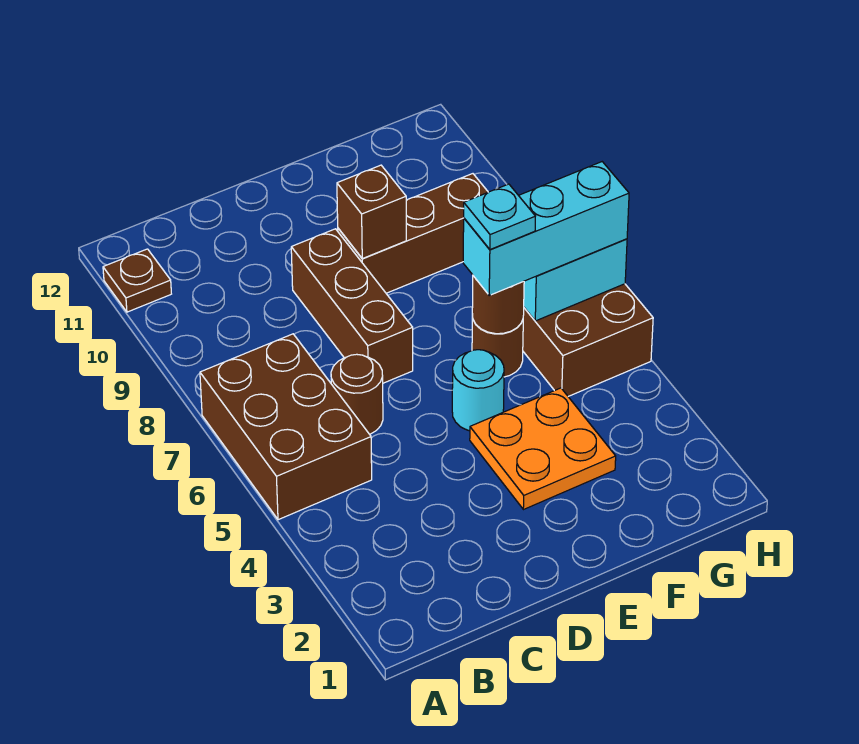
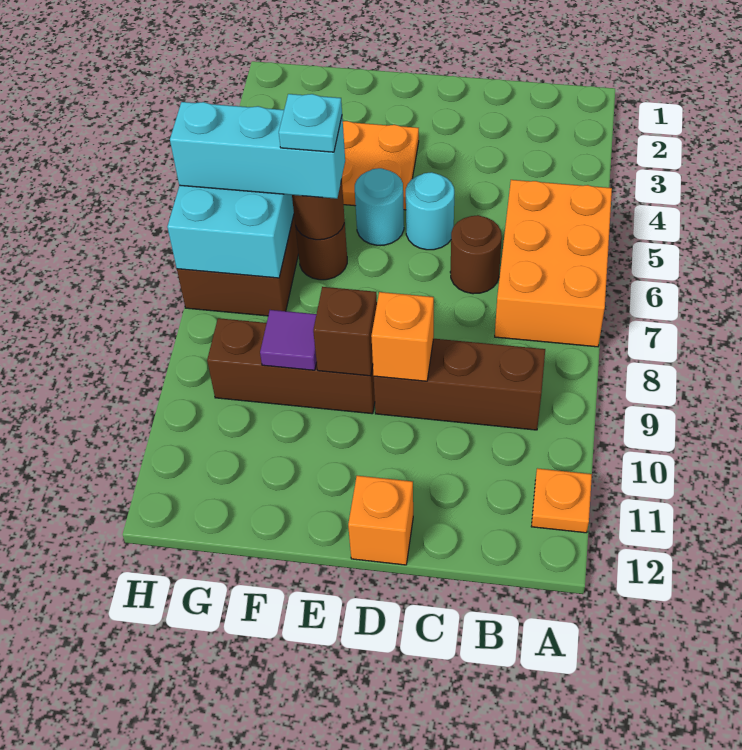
brown 2x3 brick [200,334,372,520] -> orange 2x3 brick [495,180,612,347]
brown 1x1 plate [103,249,171,312] -> orange 1x1 plate [531,468,592,533]
none -> cyan 1x1 round brick [406,172,454,250]
brown 1x3 brick [291,229,413,383] -> brown 1x3 brick turned to [374,339,545,430]
none -> orange 1x1 brick [371,292,434,381]
none -> orange 1x1 brick [348,476,413,565]
none -> purple 1x1 tile [260,310,317,370]

